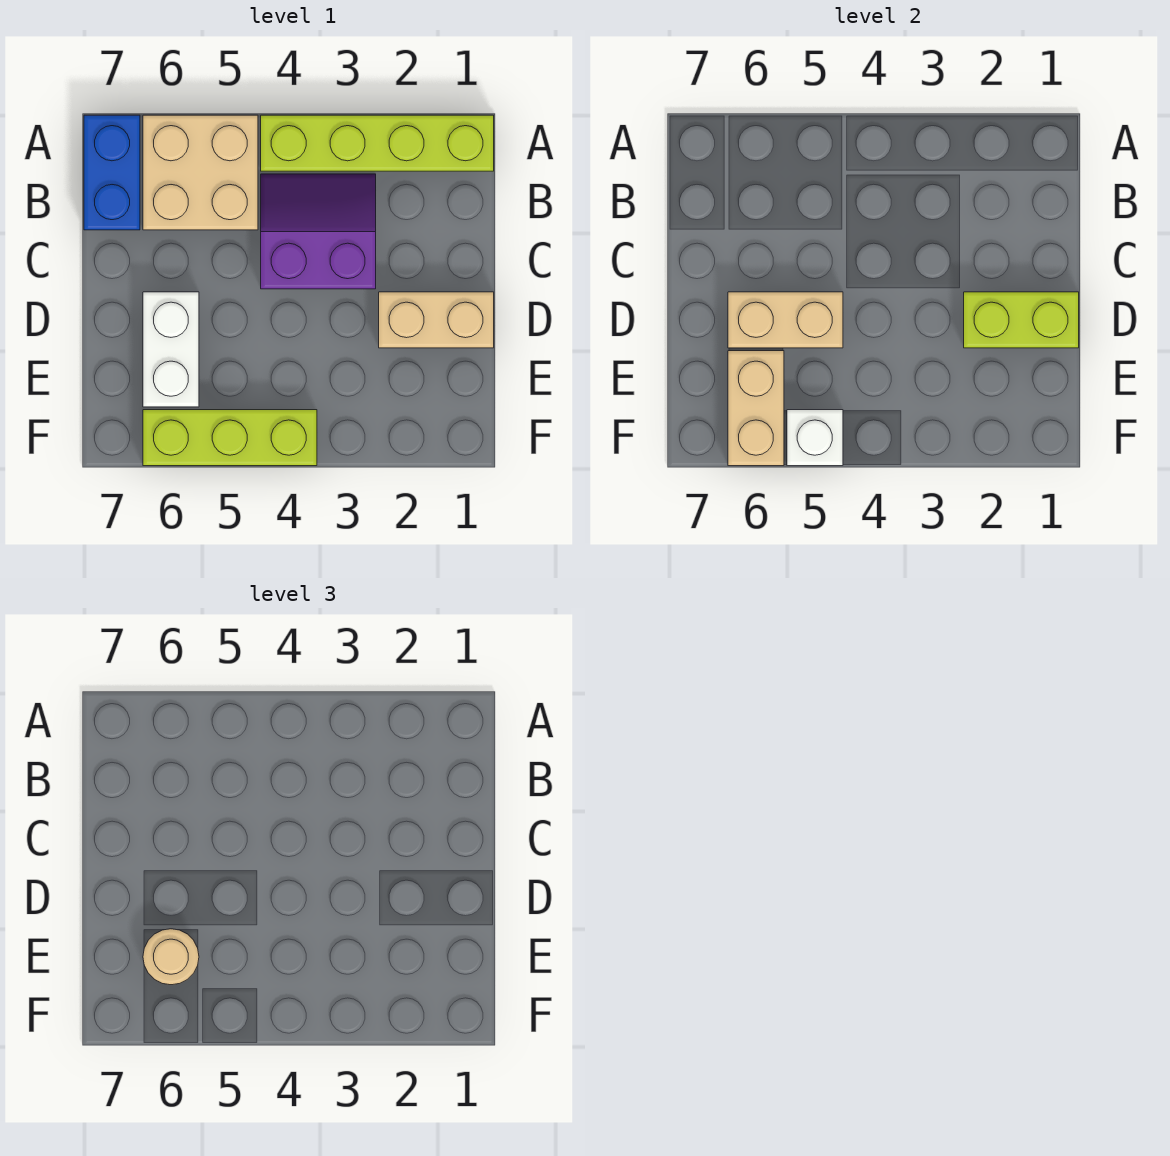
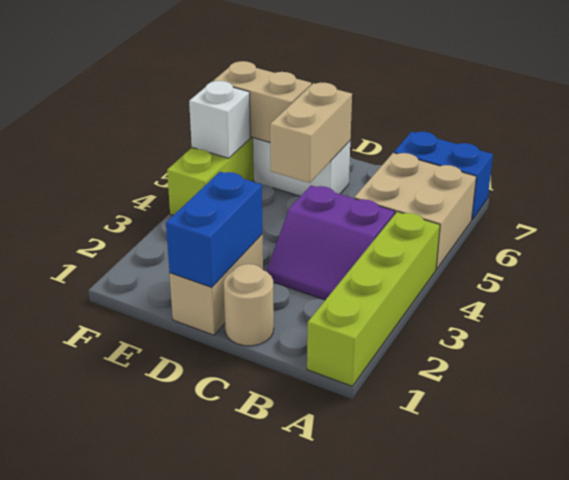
purple 2x2 slope [261,174,376,289] -> purple 2x2 slope turned to [267,186,395,300]
lime 1x2 brick [964,292,1079,348] -> blue 1x2 brick [166,172,263,287]
tan 1x1 round brick [143,929,199,985] -> tan 1x1 round brick moved to [224,264,274,346]

